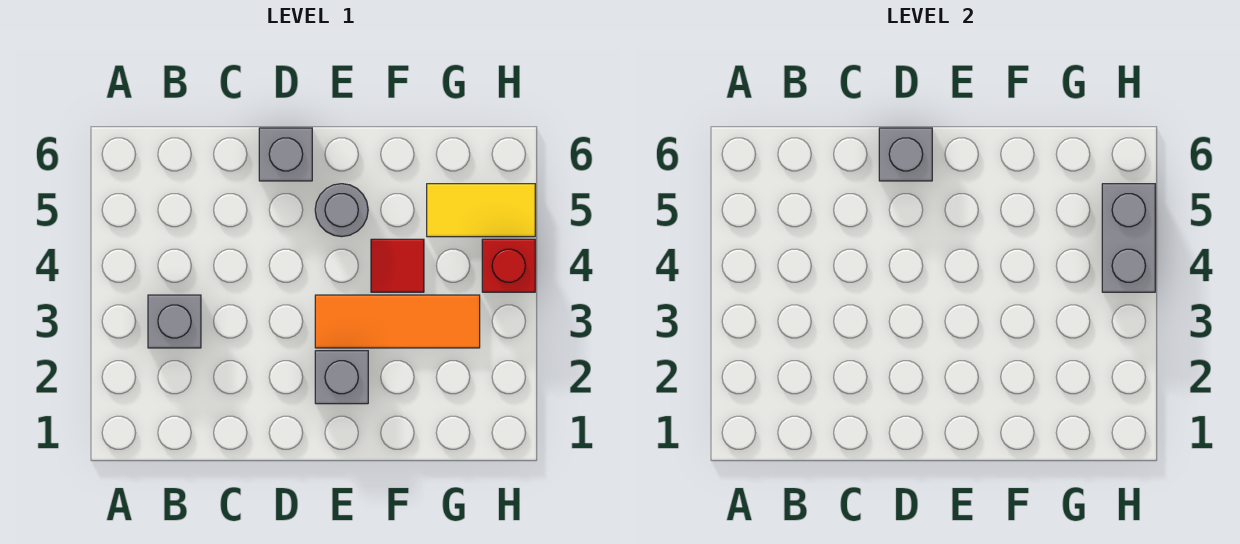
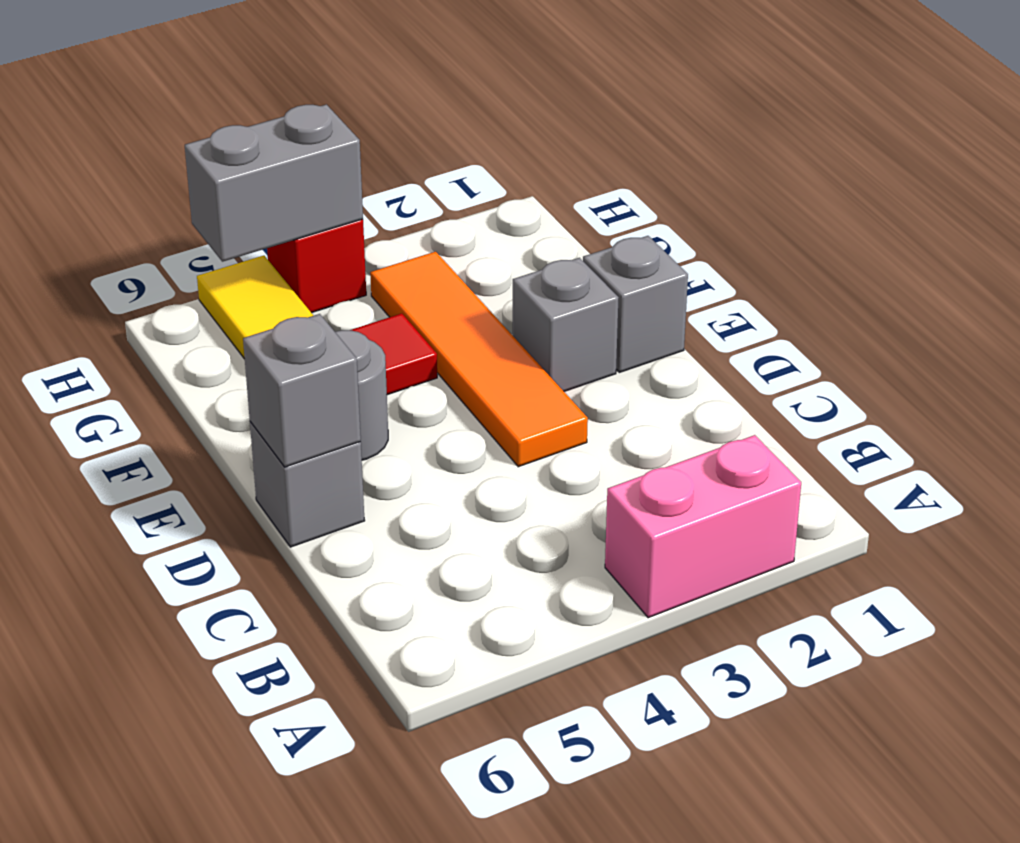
none -> pink 1x2 brick [605,435,801,618]
grey 1x1 brick [148,295,201,348] -> grey 1x1 brick moved to [583,236,688,372]
orange 1x3 tile [315,295,480,348] -> orange 1x4 tile [370,252,588,467]

